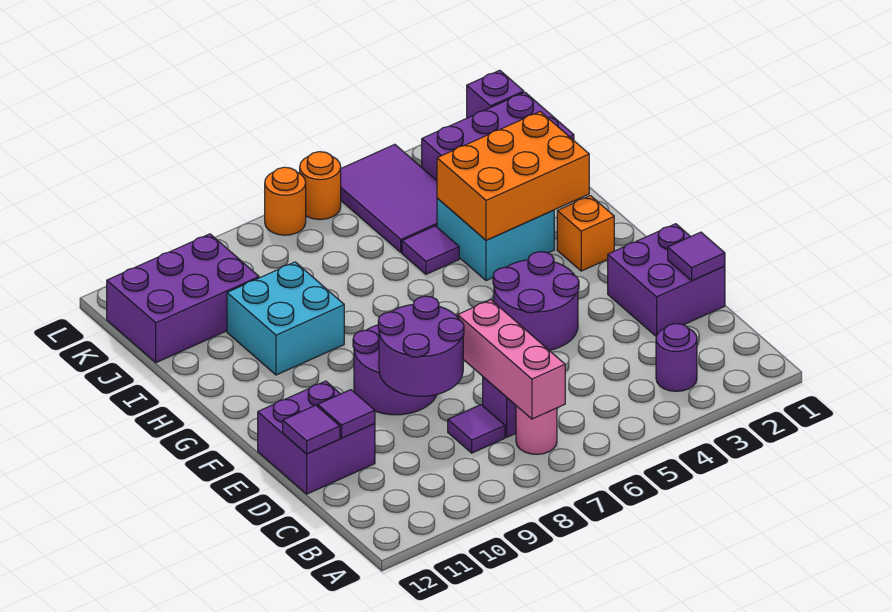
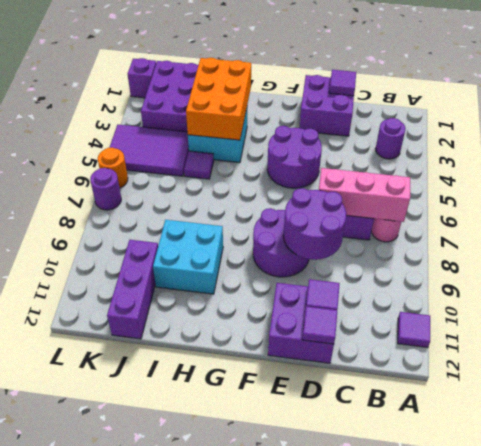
purple 1x1 tile [448,405,505,453] -> purple 1x1 tile moved to [398,312,430,348]
orange 1x1 brick [557,196,614,271] -> none
purple 2x3 brick [107,234,259,363] -> purple 1x3 brick [107,240,158,339]
orange 1x1 round brick [265,167,306,235] -> purple 1x1 round brick [90,168,121,210]

